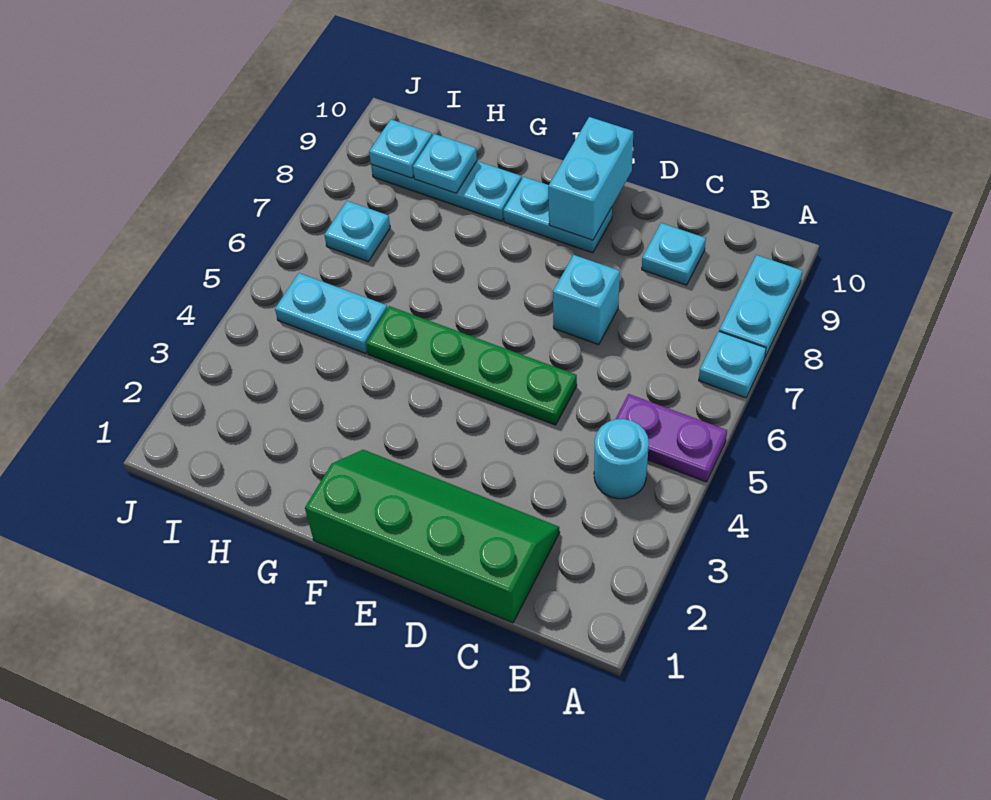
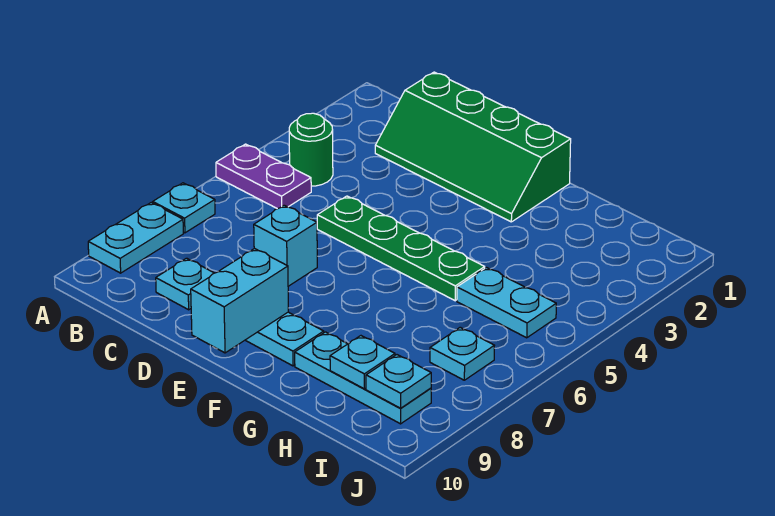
cyan 1x1 round brick [594,419,649,499] -> green 1x1 round brick [289,113,333,186]

